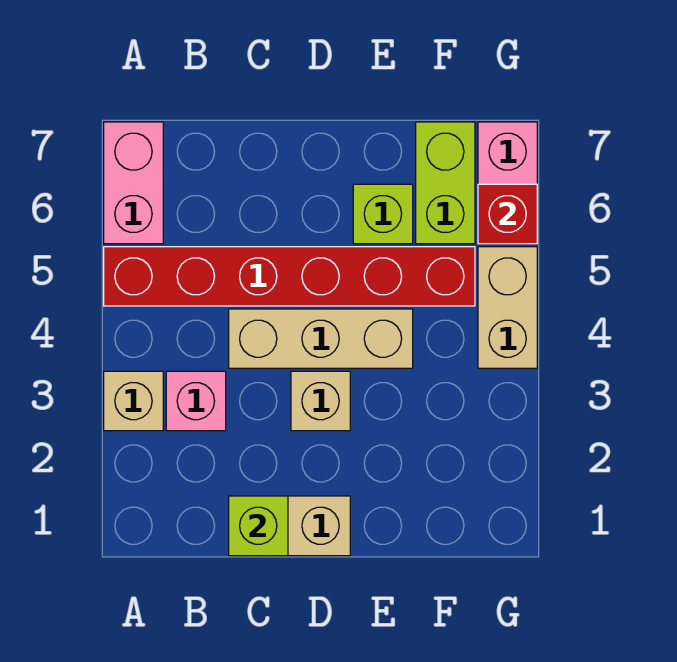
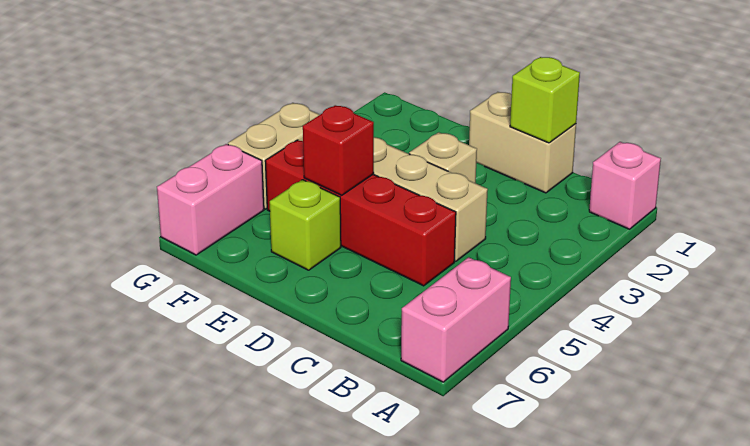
tan 1x1 brick [104,371,163,431] -> none
red 1x6 brick [104,247,475,306] -> red 1x4 brick [265,140,456,286]
pink 1x1 brick [166,371,226,431] -> pink 1x1 brick moved to [589,142,661,229]
lime 1x2 brick [416,122,475,244] -> none
red 1x1 brick [478,184,537,244] -> red 1x1 brick moved to [303,105,374,195]

